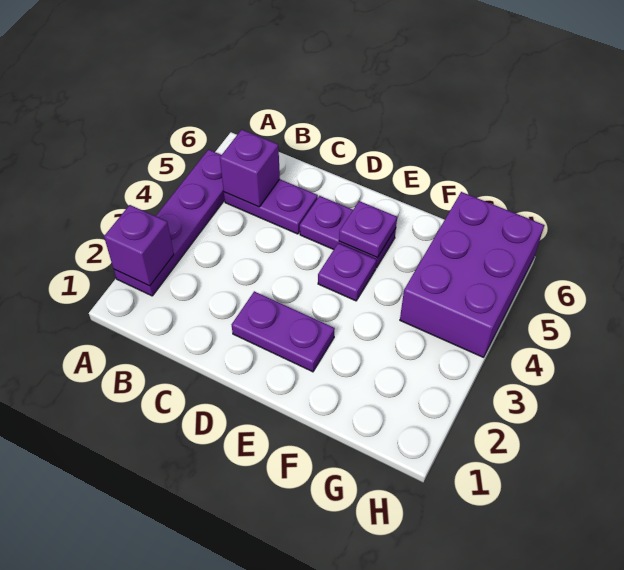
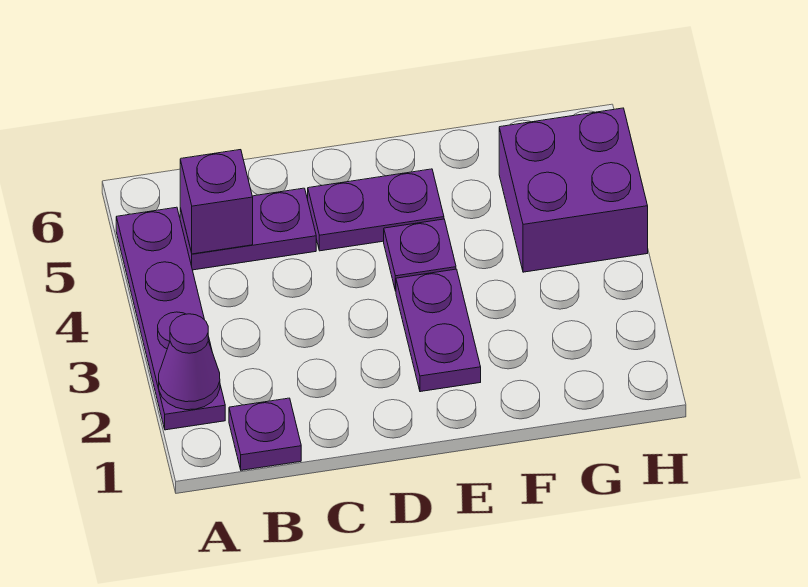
purple 1x1 brick [104,205,174,286] -> purple 1x1 cone [159,314,220,410]
purple 1x2 plate [232,291,335,372] -> purple 1x2 plate turned to [396,269,481,392]
purple 1x1 plate [339,201,397,258] -> purple 1x1 plate moved to [229,398,301,470]
purple 2x3 brick [400,192,544,357] -> purple 2x2 brick [499,108,648,272]

